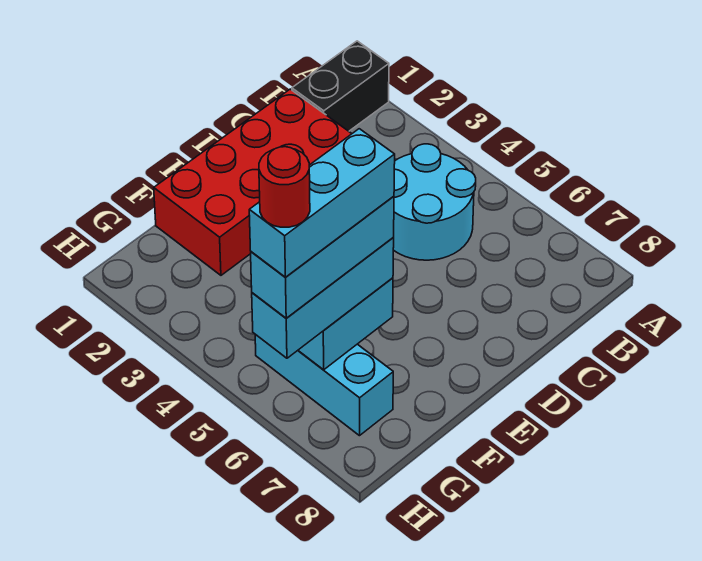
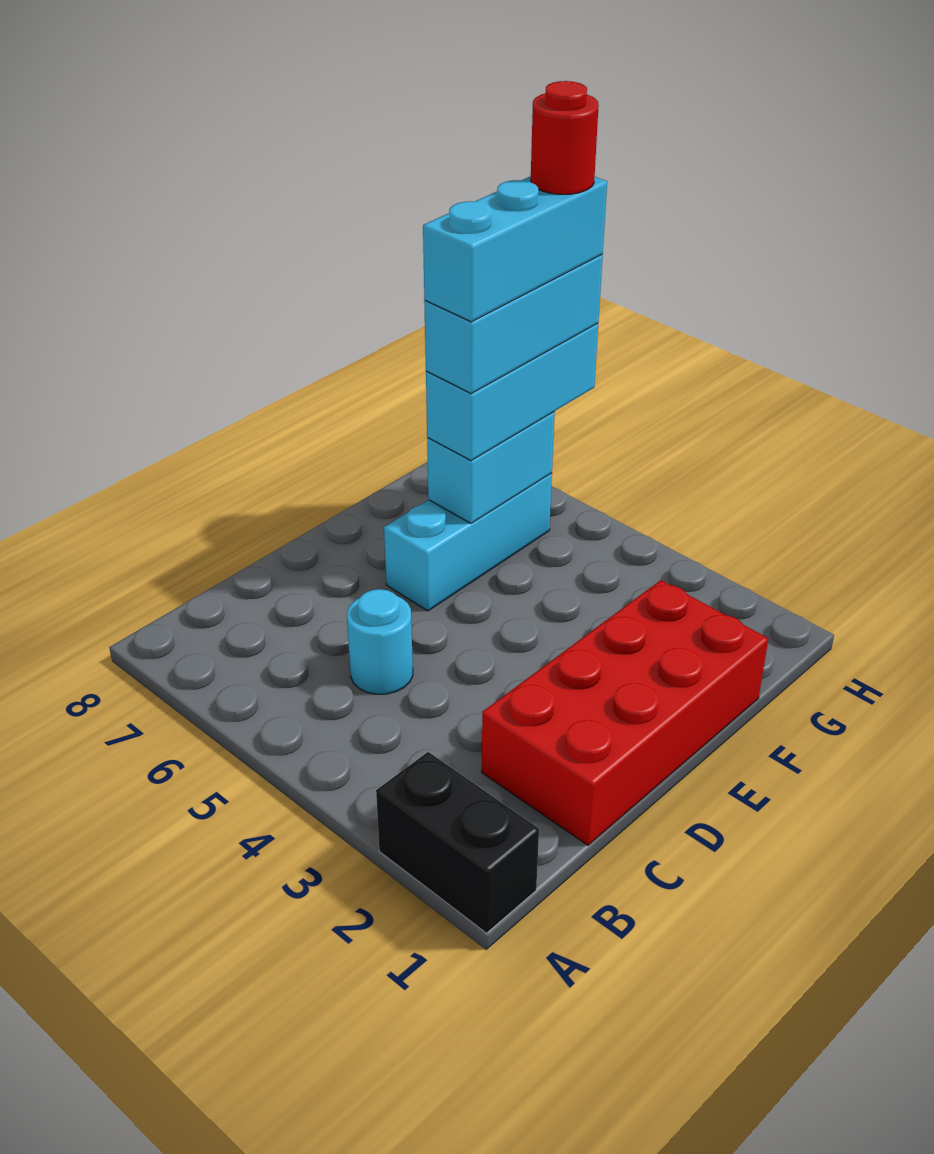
black 1x2 brick [292,41,389,131] -> black 1x2 brick turned to [376,752,539,933]
cyan 2x2 round brick [393,144,476,260] -> cyan 1x1 round brick [347,589,413,694]
cyan 1x3 brick [255,334,393,436] -> cyan 1x3 brick turned to [384,473,552,611]

